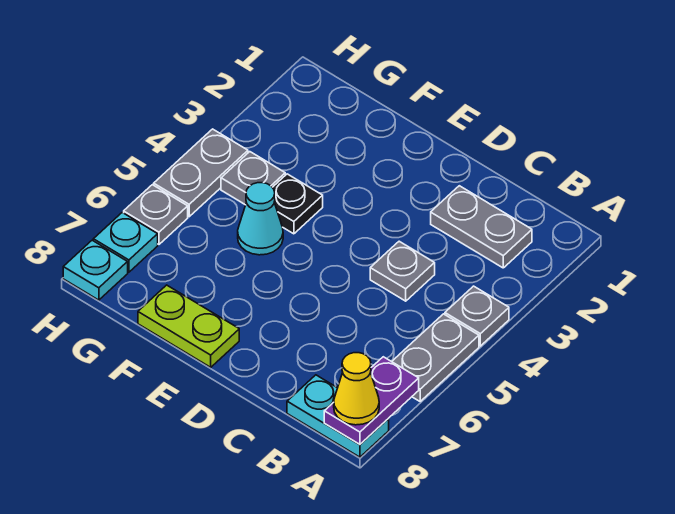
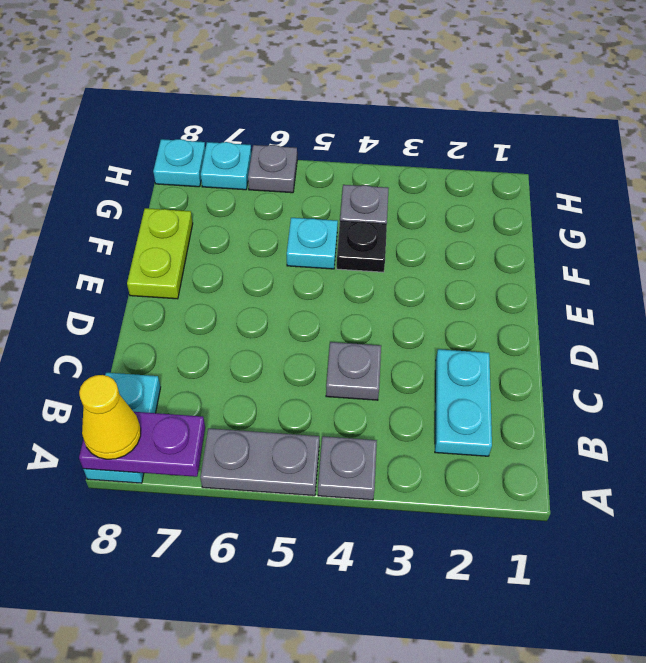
grey 1x2 plate [431,186,532,268] -> cyan 1x2 plate [435,349,492,456]
cyan 1x1 cone [238,183,283,255] -> cyan 1x1 plate [287,218,338,269]
grey 1x2 plate [154,129,248,217] -> none

